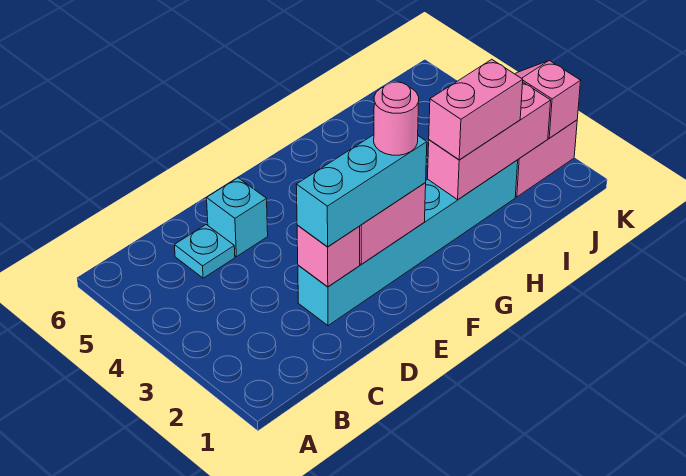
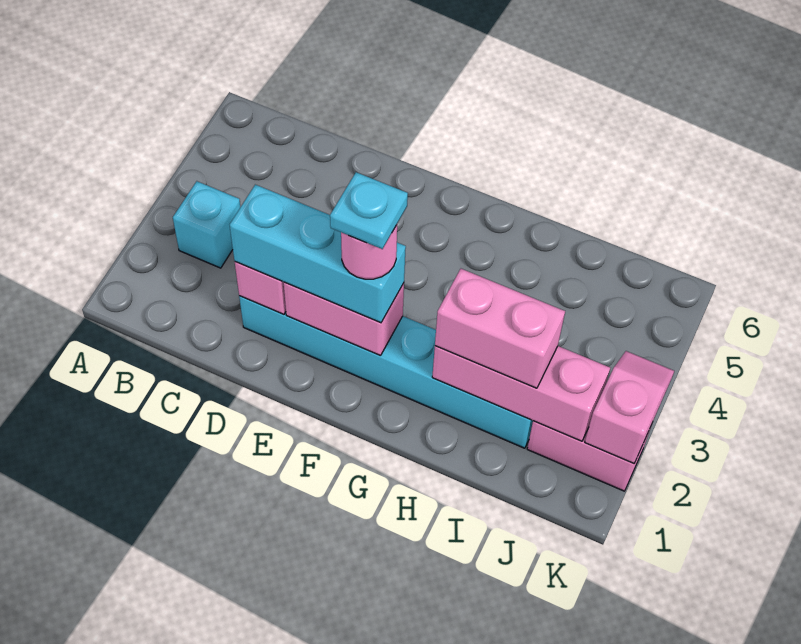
cyan 1x1 plate [174,225,235,278] -> cyan 1x1 plate moved to [330,172,408,249]
cyan 1x1 brick [207,178,268,257] -> cyan 1x1 brick moved to [173,181,240,268]

